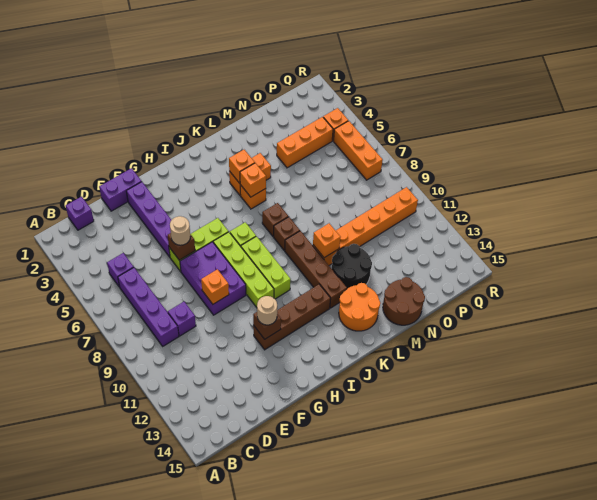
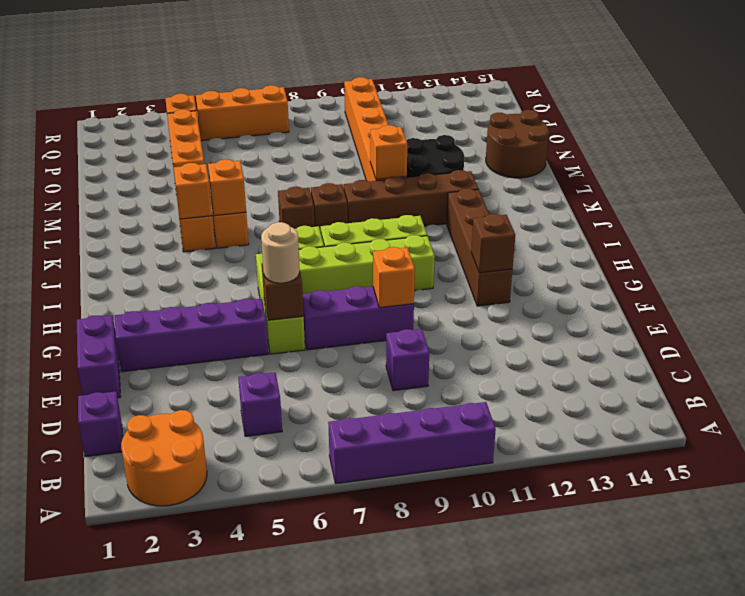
purple 1x4 brick [118,268,179,346] -> purple 1x4 brick moved to [328,402,496,484]
purple 2x3 brick [180,242,246,315] -> purple 1x3 brick [303,286,414,350]
tan 1x1 round brick [257,296,277,325] -> none
orange 2x2 round brick [339,283,380,331] -> orange 2x2 round brick moved to [121,410,207,506]

